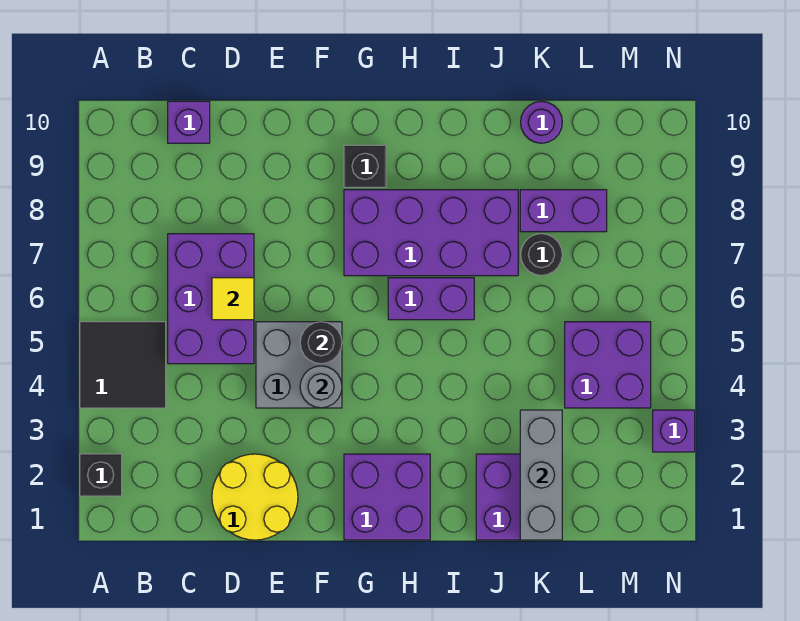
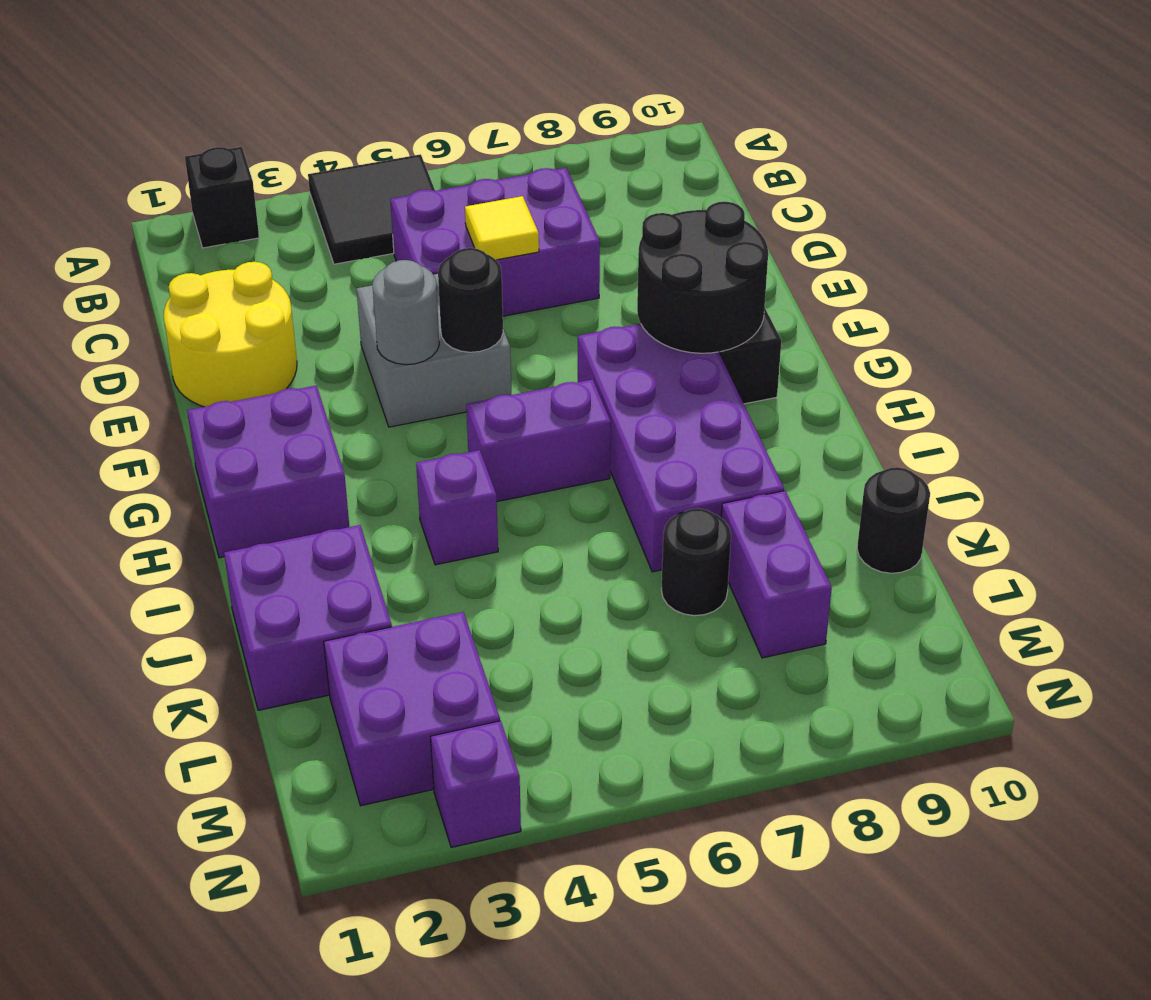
purple 1x1 brick [168,101,210,143] -> purple 1x1 brick moved to [416,450,498,565]
none -> black 2x2 round brick [637,202,768,353]
purple 1x2 brick [388,278,474,320] -> purple 1x2 brick turned to [466,379,611,502]
grey 1x3 brick [520,410,562,540] -> none
purple 1x1 round brick [521,101,562,143] -> black 1x1 round brick [857,467,930,573]
purple 2x2 brick [565,322,651,408] -> purple 2x2 brick moved to [324,612,500,806]

